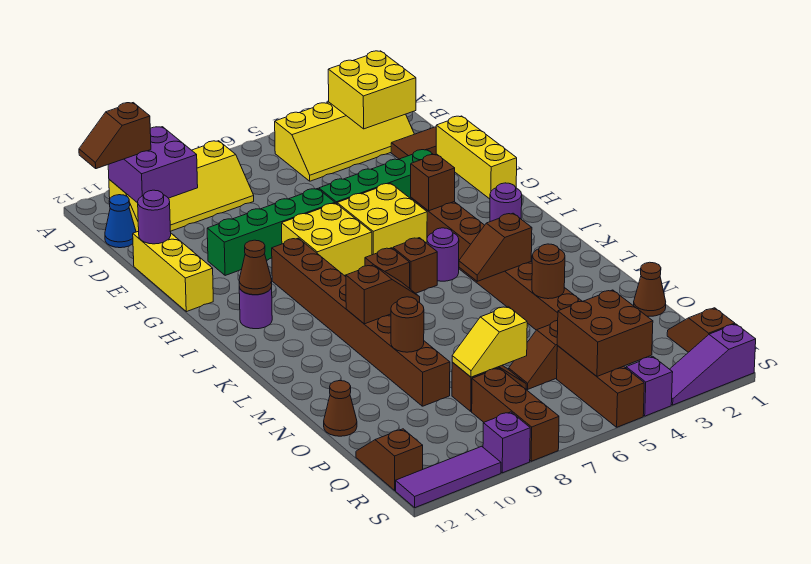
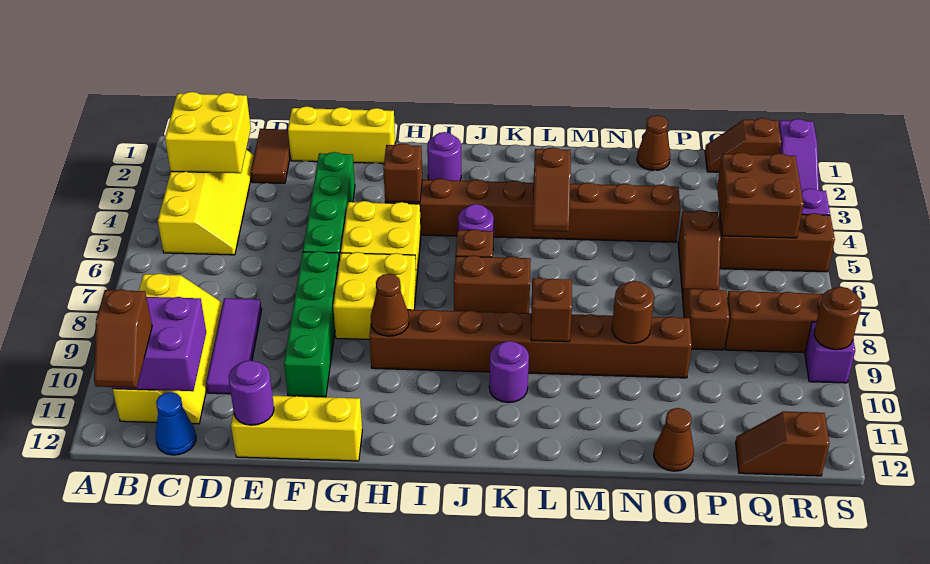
purple 1x1 round brick [239,287,272,329] -> purple 1x1 round brick moved to [489,341,529,403]
brown 1x1 cone [239,240,272,295] -> brown 1x1 cone moved to [371,274,409,336]
brown 1x1 brick [365,248,410,289] -> brown 1x2 brick [454,255,531,313]
brown 1x1 round brick [532,244,565,299] -> brown 1x1 round brick moved to [814,287,861,350]
yellow 1x2 slope [452,307,527,377] -> none
purple 1x3 tile [396,446,501,508] -> purple 1x3 tile moved to [206,298,262,394]

